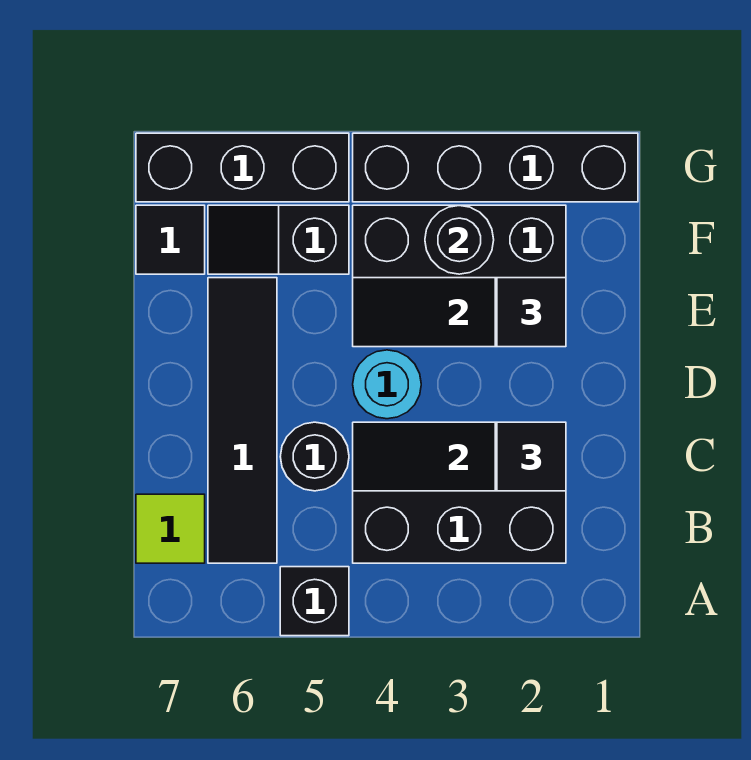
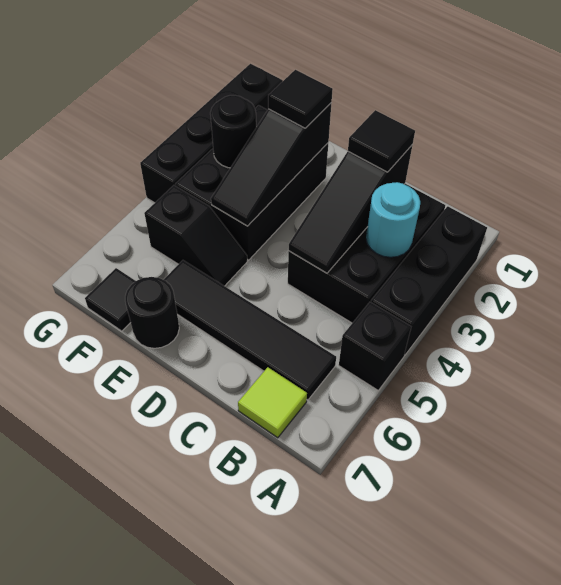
black 1x1 round brick [280,422,349,491] -> black 1x1 round brick moved to [125,277,179,348]
cyan 1x1 round brick [353,350,421,419] -> cyan 1x1 round brick moved to [366,182,420,257]
black 1x2 slope [208,205,349,274] -> black 1x2 slope turned to [144,185,247,286]
black 1x3 brick [136,133,349,202] -> black 1x3 brick moved to [371,206,487,355]

